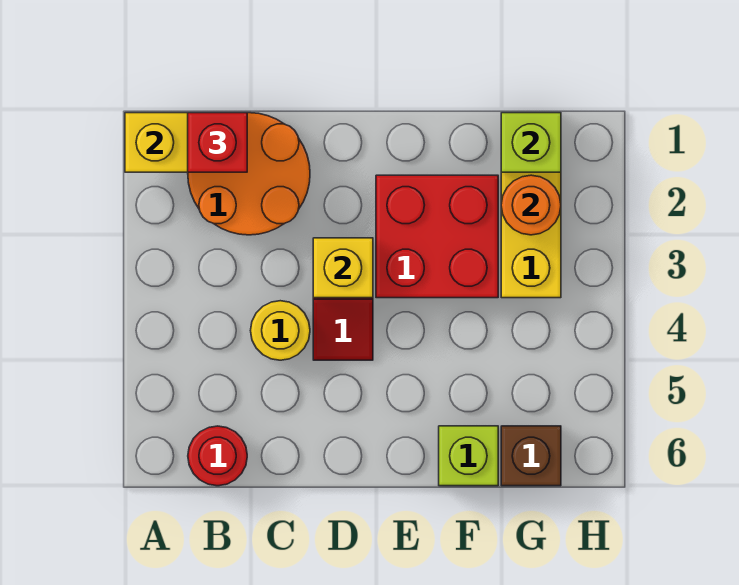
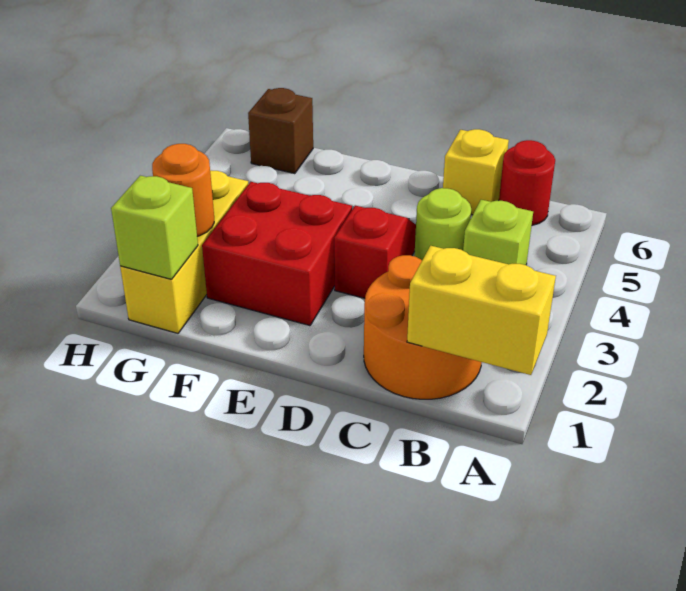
red 1x1 brick [188,113,247,172] -> none
yellow 1x1 round brick [251,301,310,360] -> lime 1x1 round brick [414,188,471,260]
yellow 1x1 brick [313,238,373,298] -> yellow 1x1 brick moved to [443,129,509,215]
lime 1x1 brick [439,426,498,486] -> lime 1x1 brick moved to [463,200,533,265]

